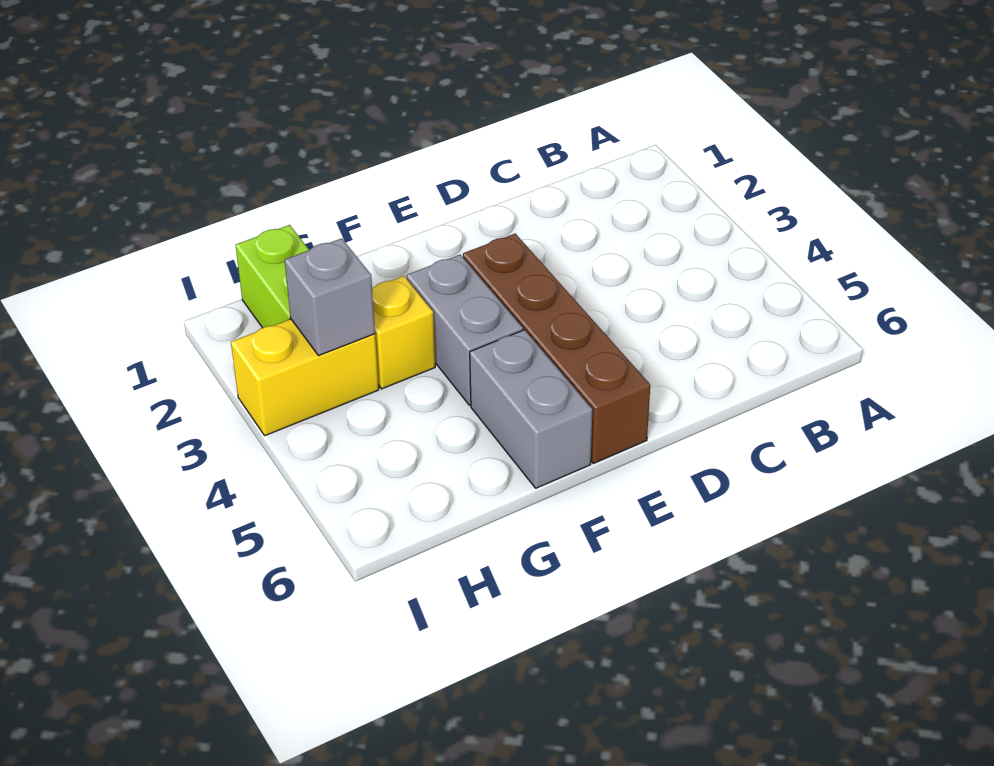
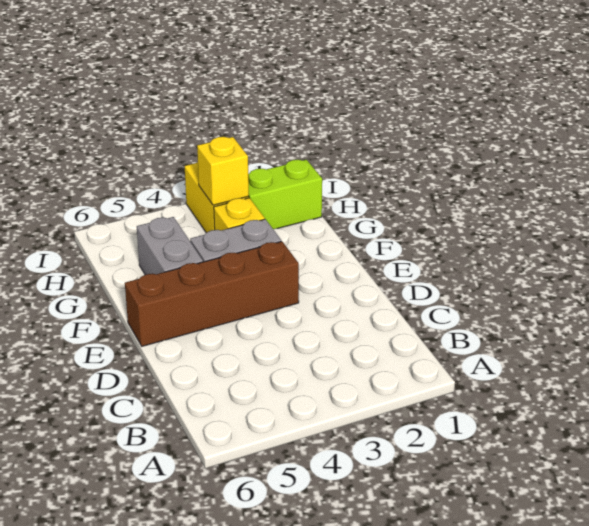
grey 1x2 brick [470,330,592,488] -> grey 1x2 brick turned to [137,217,203,275]
grey 1x1 brick [285,238,375,356] -> yellow 1x1 brick [197,137,249,205]

